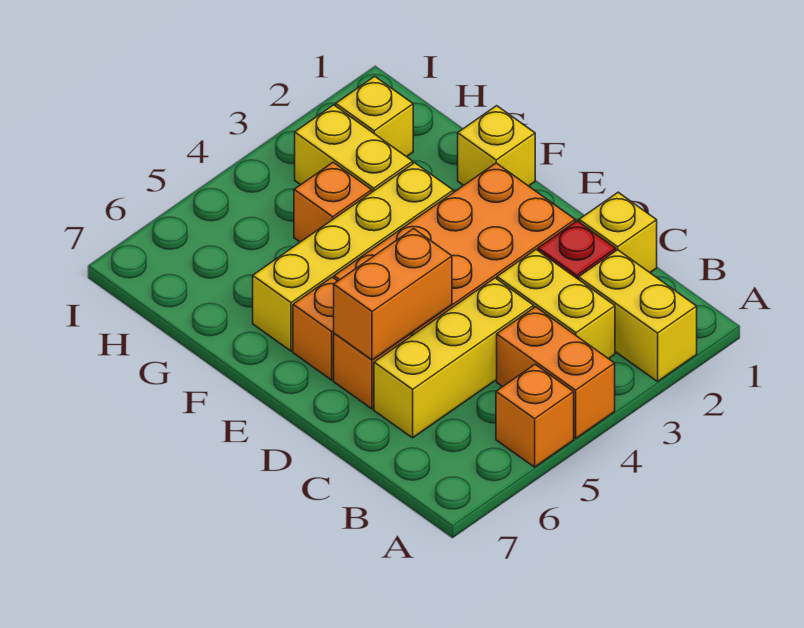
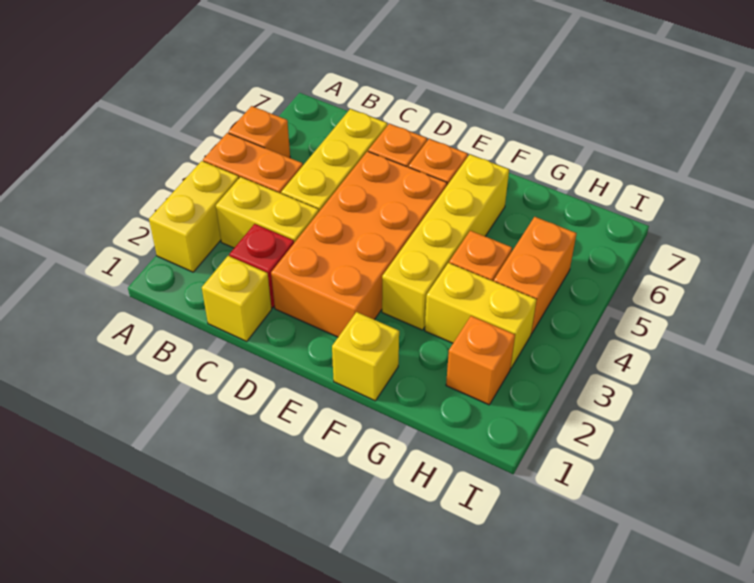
yellow 1x2 brick [579,250,697,381] -> yellow 1x2 brick turned to [149,161,239,272]
orange 1x2 brick [334,229,452,360] -> orange 1x2 brick moved to [494,217,577,334]
yellow 1x1 brick [336,76,413,157] -> orange 1x1 brick [446,316,515,405]

